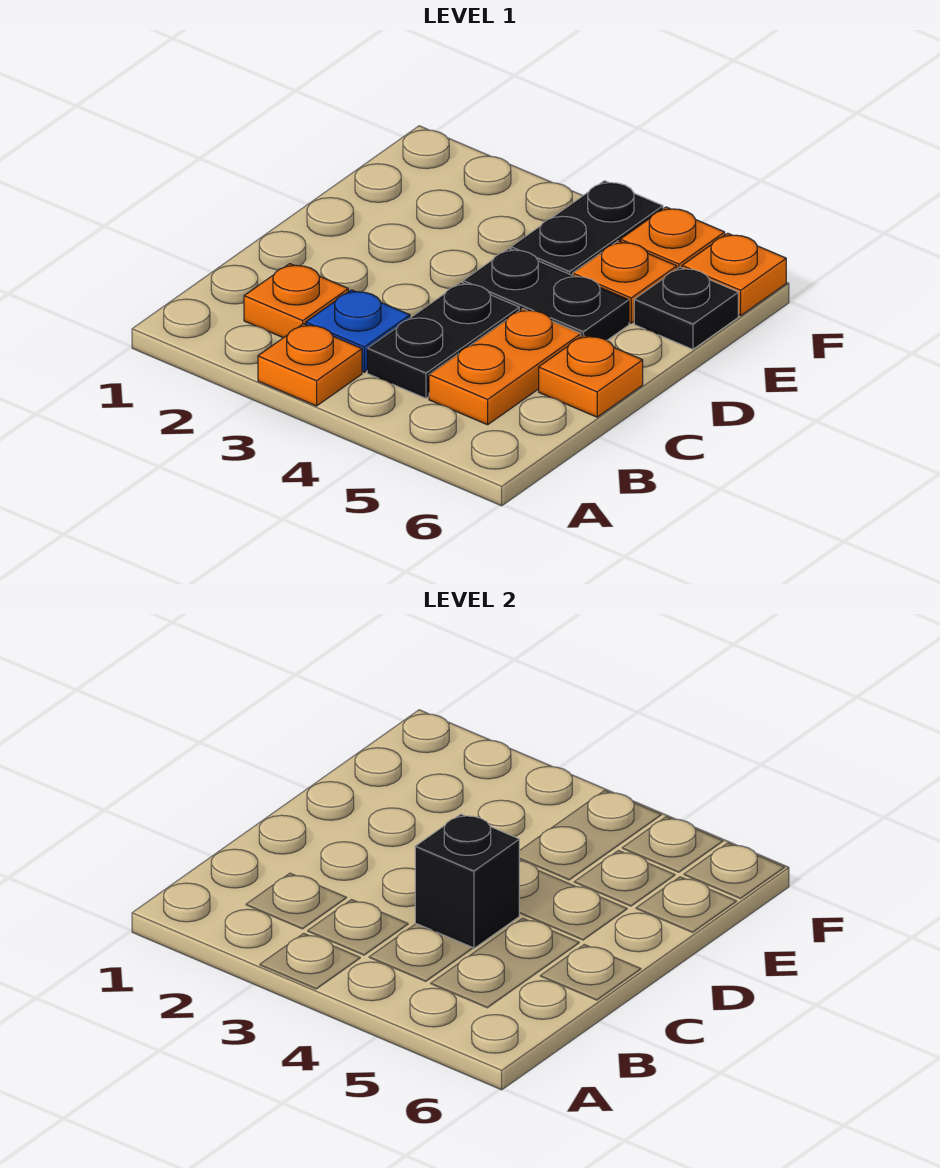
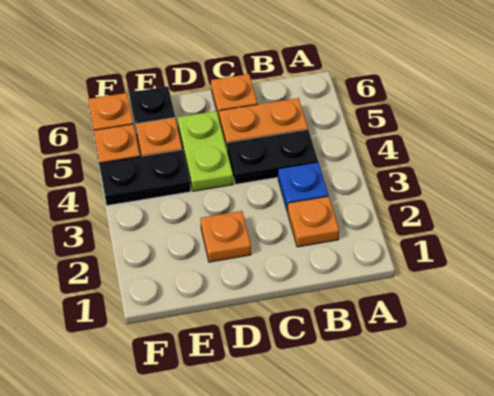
orange 1x1 plate [258,324,362,406] -> orange 1x1 plate moved to [200,211,251,262]
black 1x1 brick [415,814,519,949] -> none
black 1x2 plate [463,248,629,340] -> lime 1x2 plate [177,111,233,191]

